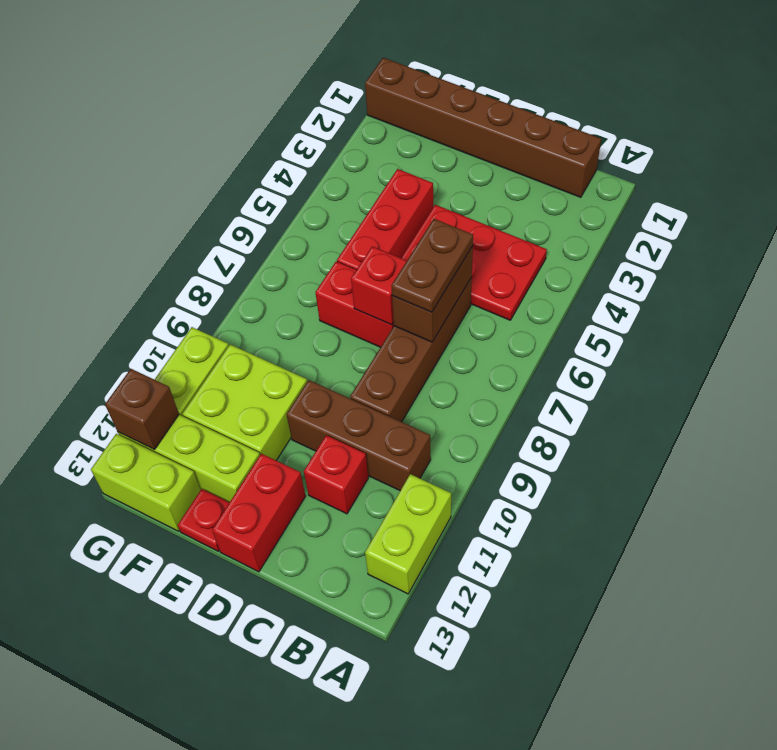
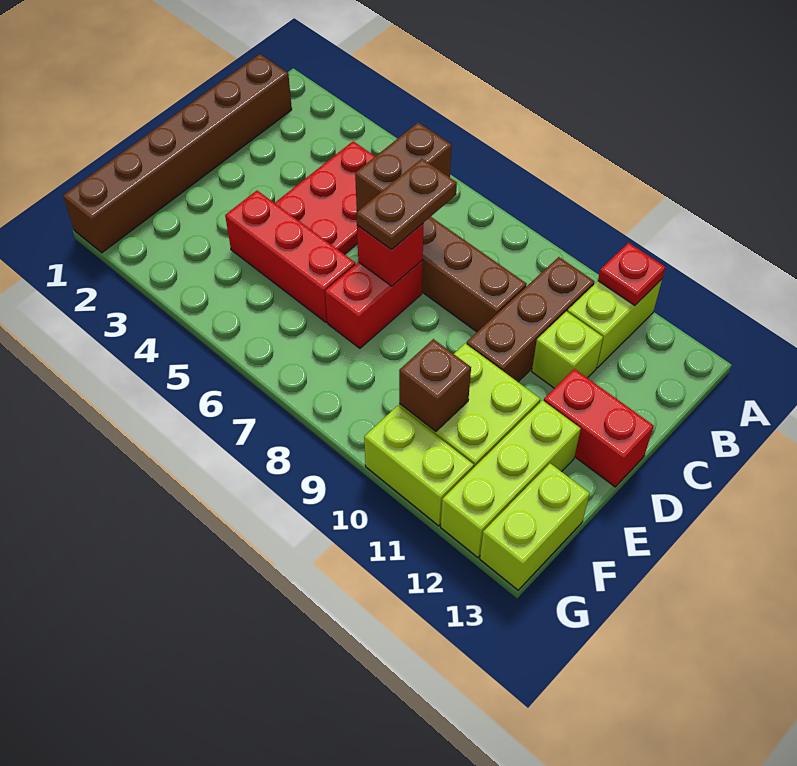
lime 1x2 brick [365,474,451,594] -> lime 1x2 brick turned to [567,279,662,368]
brown 1x2 brick [392,246,473,342] -> brown 1x2 brick turned to [355,122,452,211]
brown 1x2 plate [391,219,473,312] -> brown 1x2 plate turned to [356,159,457,250]
red 1x1 brick [304,435,368,514] -> lime 1x1 brick [532,311,603,388]
red 1x1 plate [178,489,230,551] -> red 1x1 plate moved to [598,243,666,306]
brown 1x1 brick [105,369,179,449] -> brown 1x1 brick moved to [399,339,471,432]

